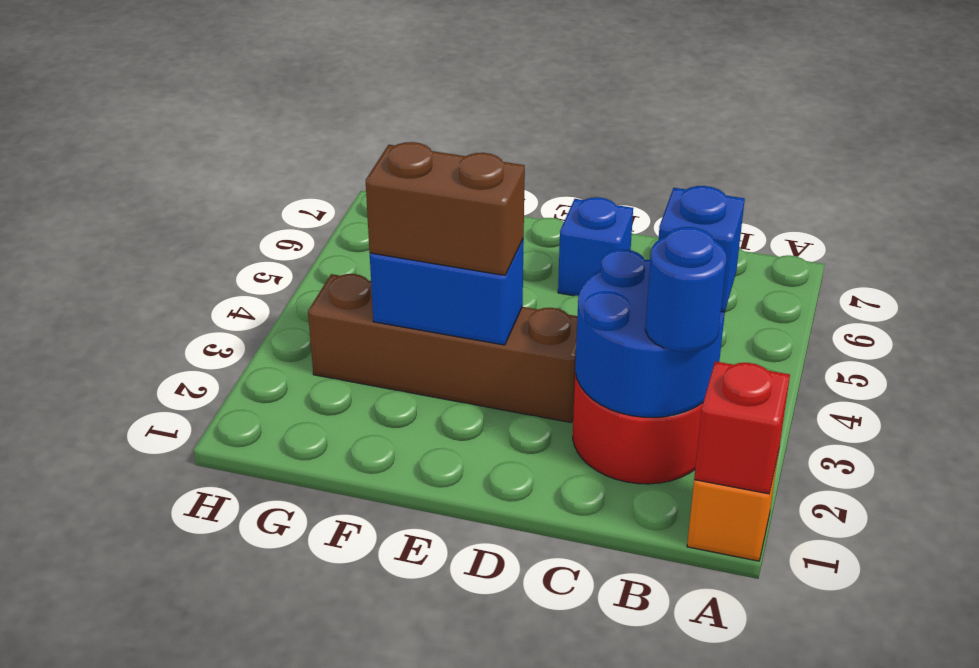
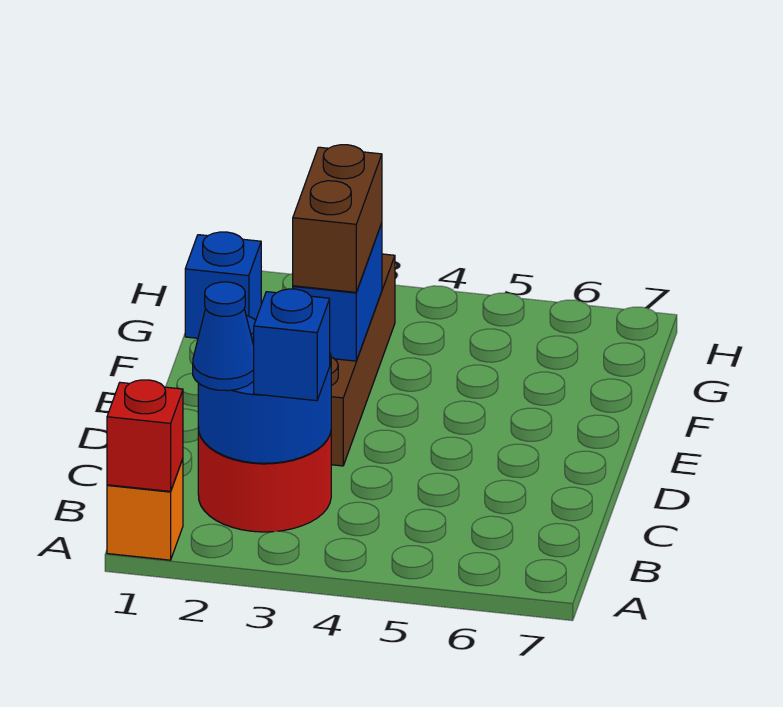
blue 1x1 round brick [645,227,726,352] -> blue 1x1 cone [193,282,254,391]
blue 1x1 brick [558,197,633,296] -> blue 1x1 brick moved to [185,232,261,338]

